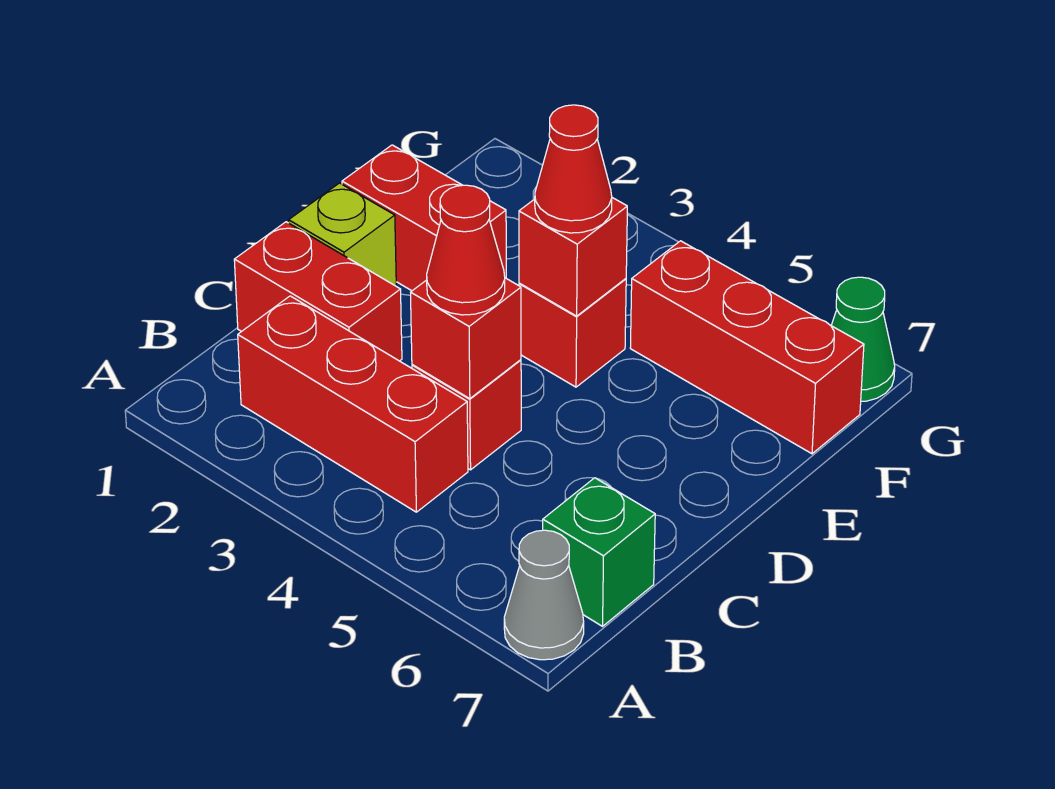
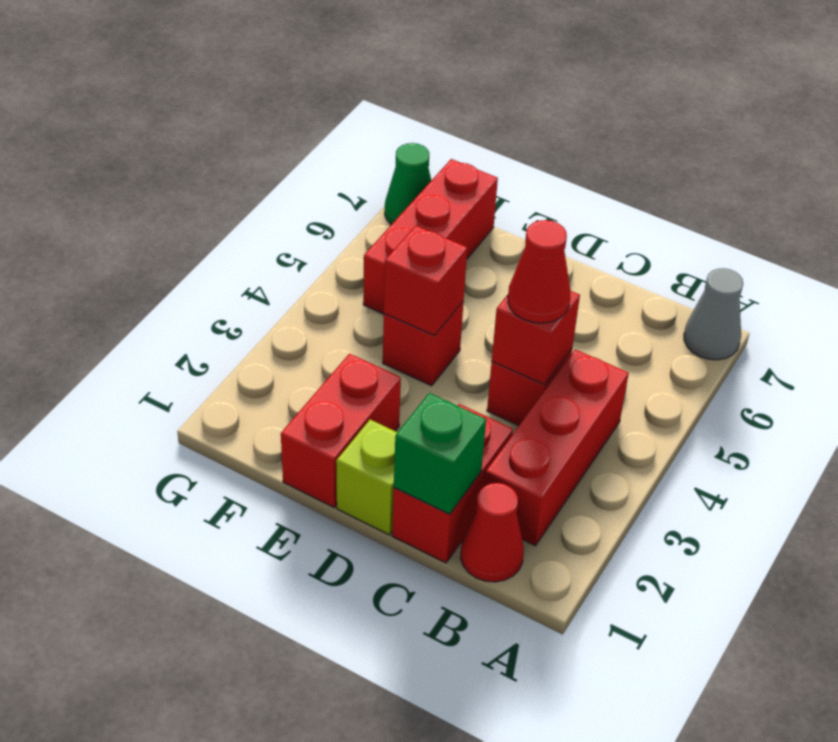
green 1x1 brick [543,478,655,626] -> green 1x1 brick moved to [394,393,486,514]
red 1x1 cone [535,105,612,233] -> red 1x1 cone moved to [461,483,524,582]

